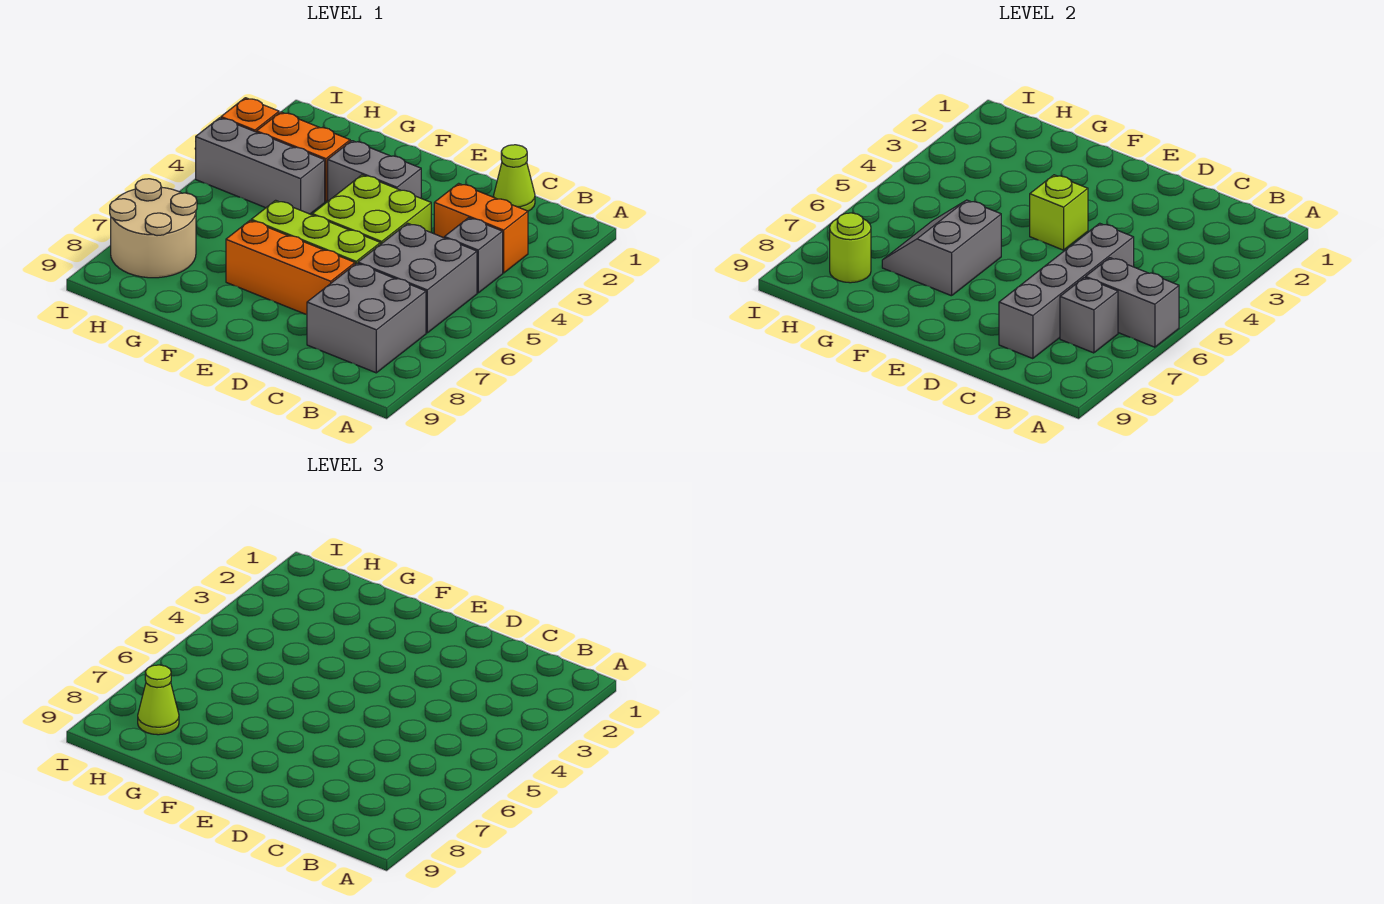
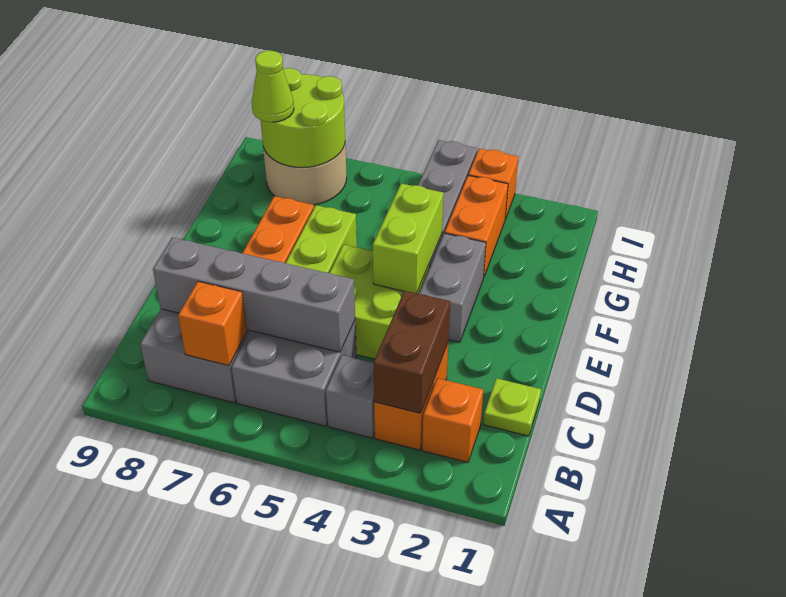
grey 1x2 brick [1086,258,1179,347] -> none
none -> orange 1x1 brick [422,378,483,462]
none -> brown 1x2 brick [373,291,450,413]
grey 1x1 brick [1060,278,1118,353] -> orange 1x1 brick [178,282,247,365]
lime 1x1 cone [493,145,535,211] -> lime 1x1 plate [483,378,541,436]
lime 1x1 brick [1030,175,1088,250] -> lime 1x2 brick [373,183,443,293]
grey 2x2 slope [882,200,1001,296] -> none
lime 1x1 round brick [830,213,871,283] -> lime 2x2 round brick [261,68,345,168]

